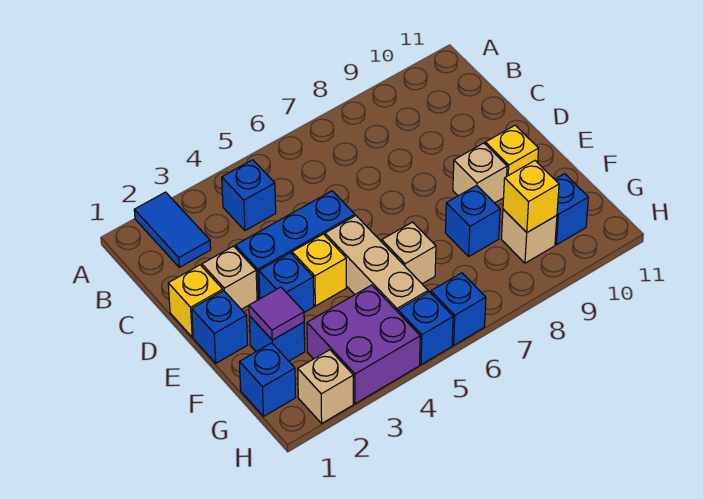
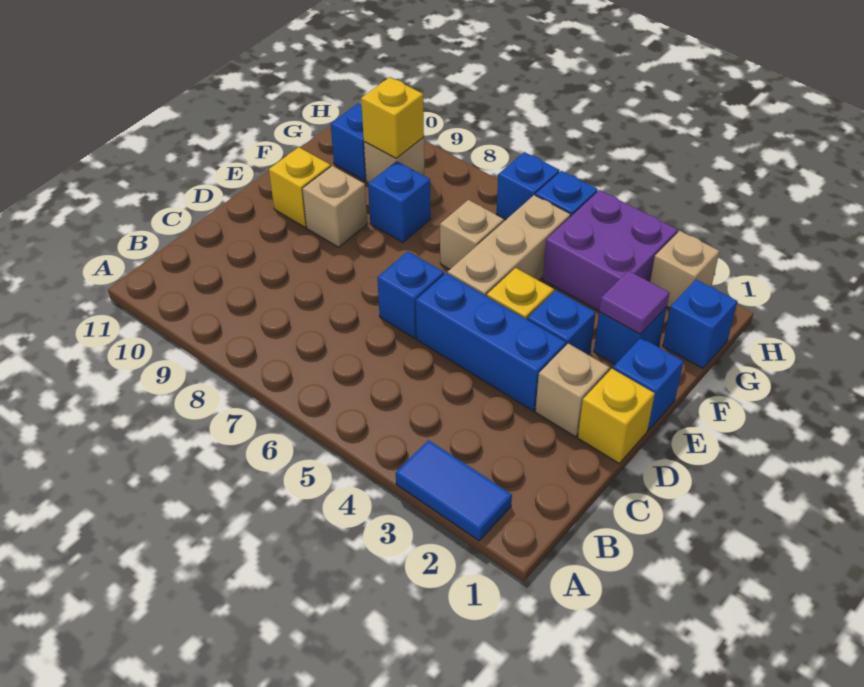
blue 1x2 tile [134,192,211,267] -> blue 1x2 tile turned to [396,440,512,541]
blue 1x1 brick [222,160,276,230] -> blue 1x1 brick moved to [377,251,444,338]

